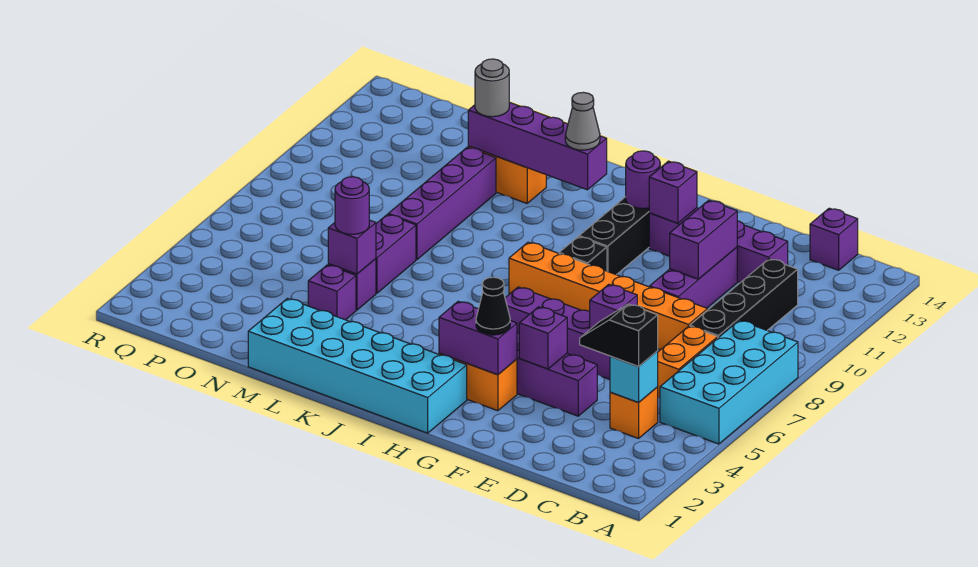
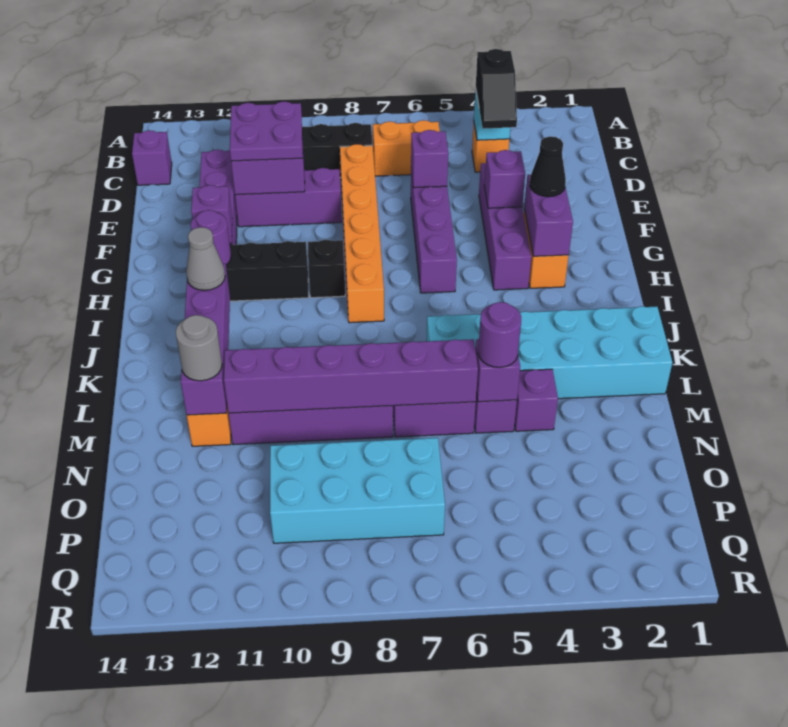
cyan 2x4 brick [660,320,798,444] -> cyan 2x4 brick moved to [270,438,445,543]
none -> purple 2x2 plate [230,101,303,161]
cyan 2x6 brick [248,298,467,433] -> cyan 2x6 brick turned to [426,306,672,399]
none -> purple 1x6 brick [224,339,478,413]

